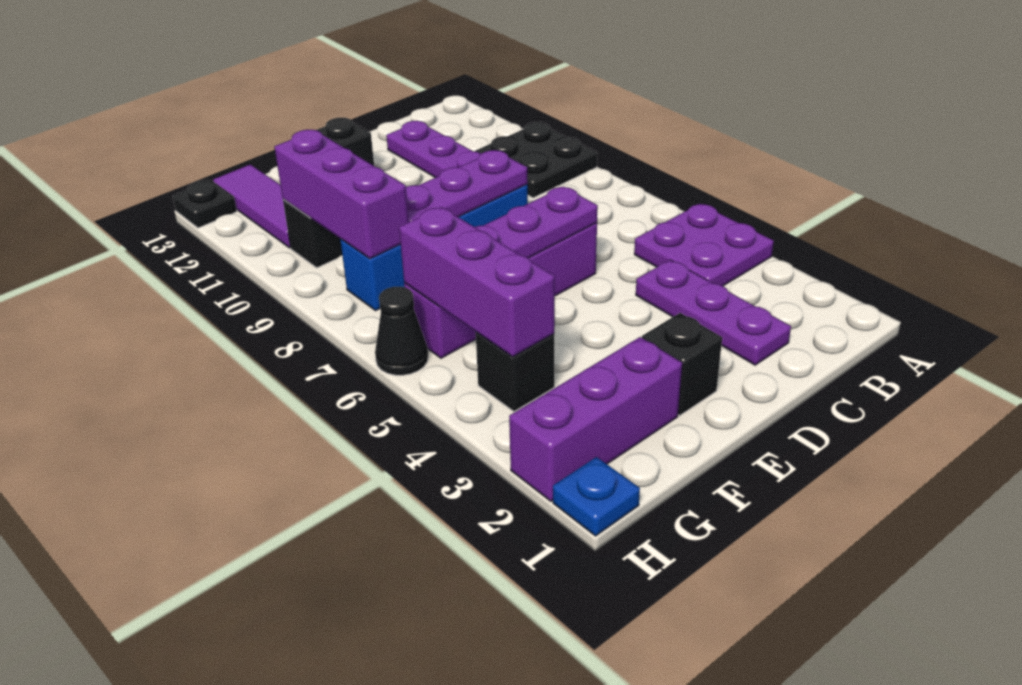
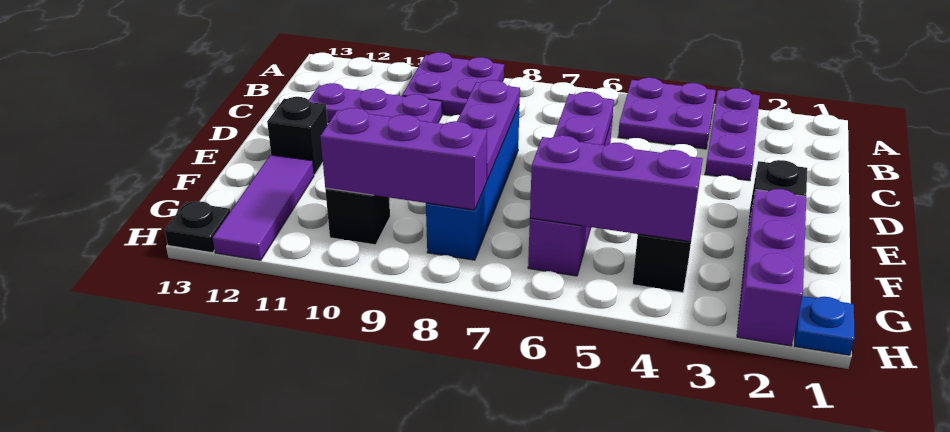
black 2x2 plate [475,122,597,198] -> purple 2x2 plate [402,52,504,116]
purple 1x3 plate [636,260,791,365] -> purple 1x3 plate turned to [705,88,760,181]
purple 1x3 tile [213,165,290,248] -> purple 1x3 tile turned to [213,155,314,260]
black 1x1 cone [375,287,428,375] -> none

